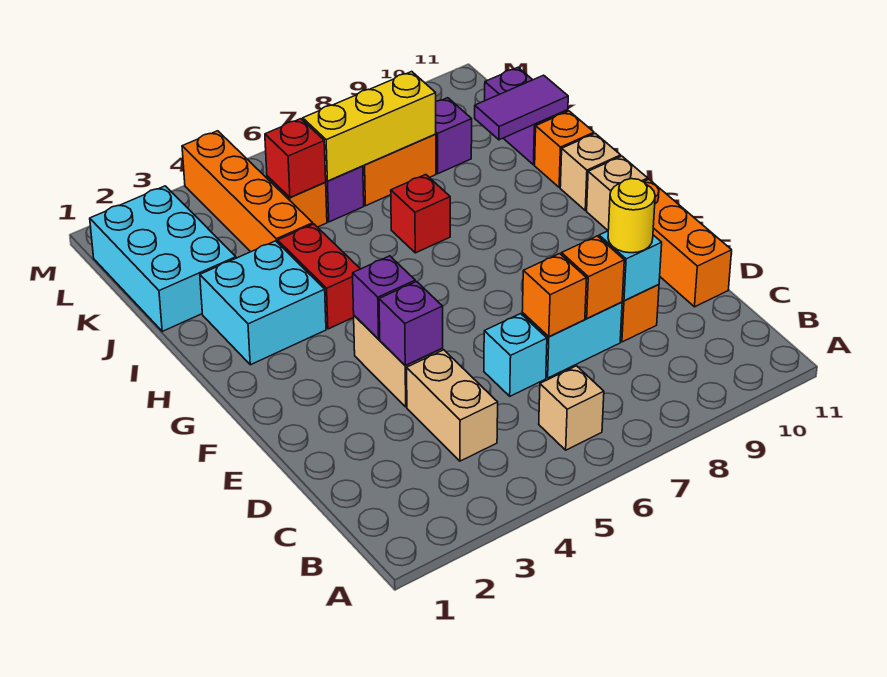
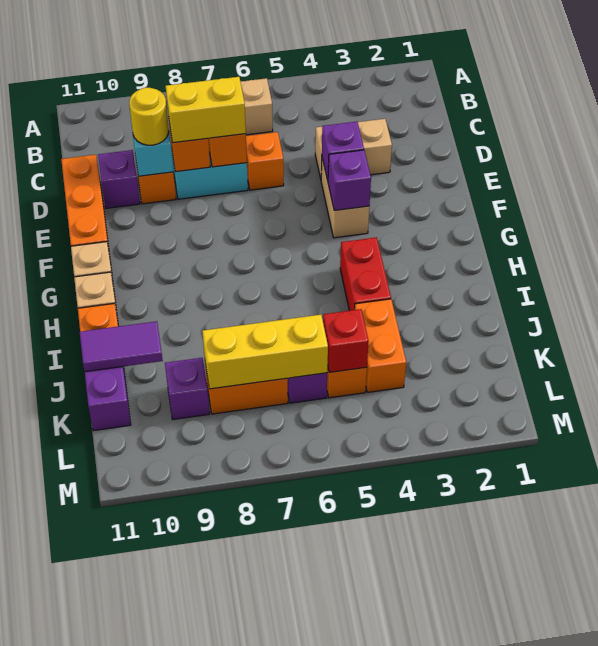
tan 1x2 brick [407,350,498,461] -> tan 1x2 brick turned to [315,119,392,179]
cyan 1x1 brick [484,314,547,396] -> orange 1x1 brick [246,132,284,190]
none -> yellow 1x2 brick [166,77,246,143]
none -> purple 1x1 brick [98,150,140,208]
cyan 2x2 brick [200,241,326,365] -> none
red 1x1 brick [391,175,450,253] -> none
cyan 2x3 brick [90,186,236,331] -> none
orange 1x4 brick [182,131,313,252] -> orange 1x2 brick [355,299,406,392]

